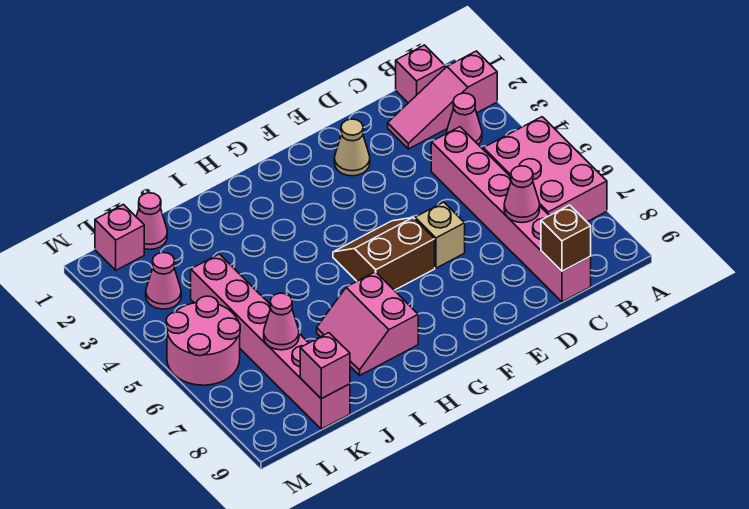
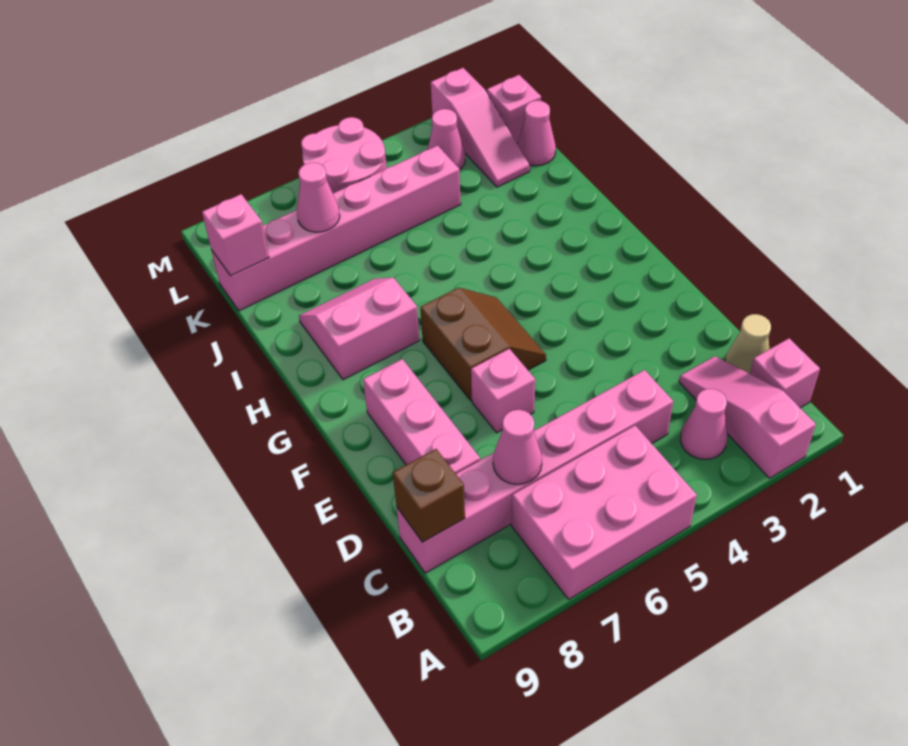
none -> pink 1x3 brick [363,359,480,474]
tan 1x1 cone [334,119,370,176] -> tan 1x1 cone moved to [725,314,771,374]
tan 1x1 brick [415,202,465,268] -> pink 1x1 brick [471,349,535,433]
none -> pink 1x3 slope [431,68,530,187]

